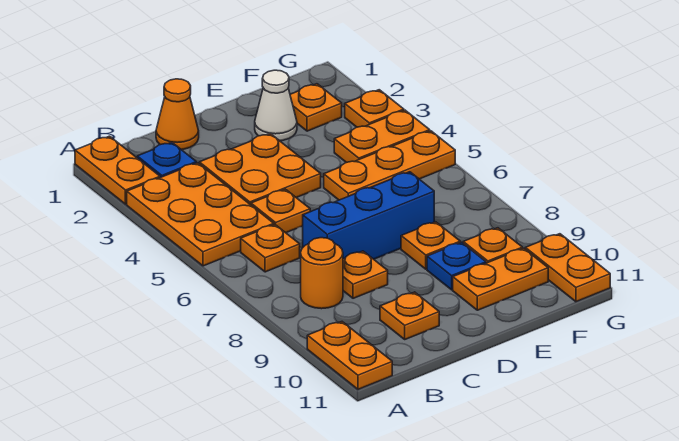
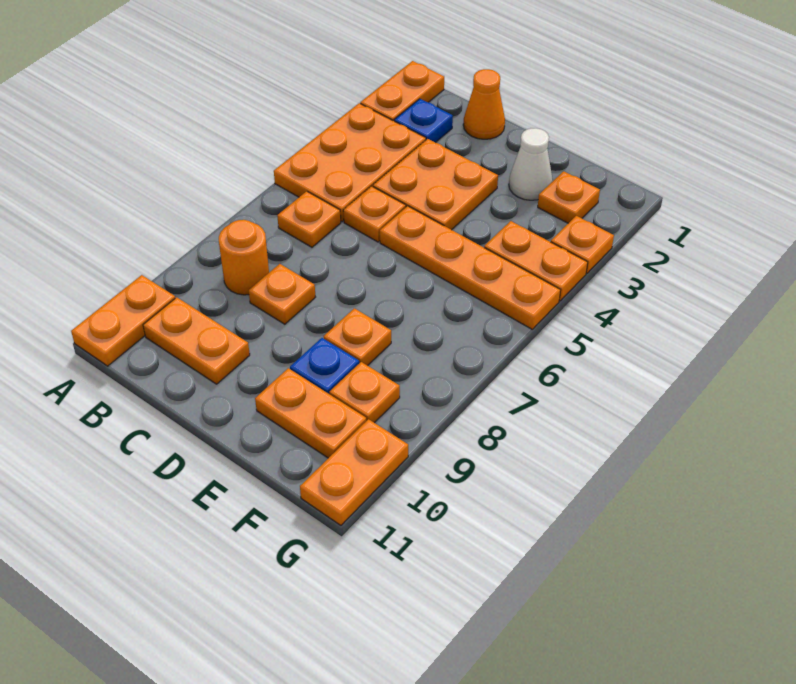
blue 1x3 brick [303,172,434,259] -> none
orange 1x1 plate [380,292,439,339] -> orange 1x2 plate [143,297,250,384]
orange 1x3 plate [324,131,455,200] -> orange 1x4 plate [380,206,560,329]

